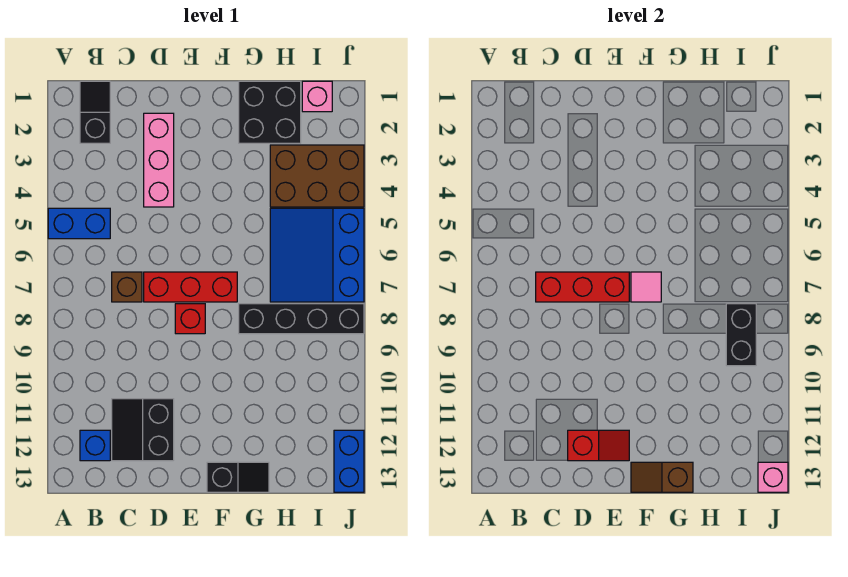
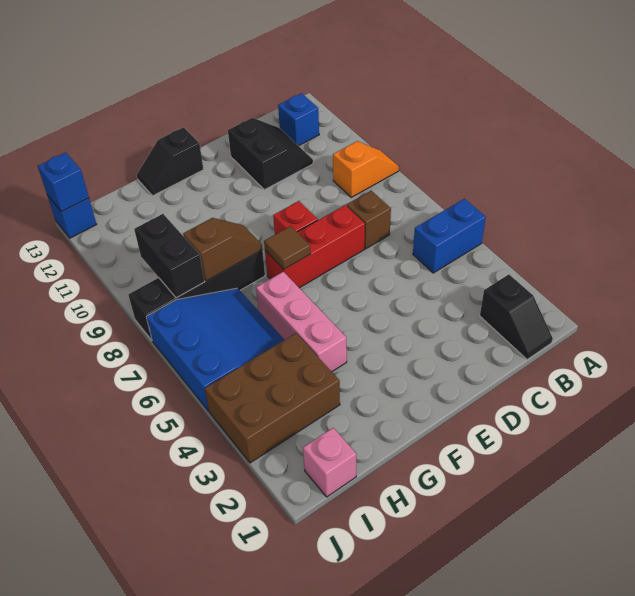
none -> orange 1x2 slope [333,141,399,197]
red 1x3 brick [536,272,629,302] -> none
pink 1x3 brick [144,113,174,207] -> pink 1x3 brick moved to [256,272,347,372]
red 1x2 slope [568,430,629,461] -> none
pink 1x1 tile [631,272,661,302] -> brown 1x1 tile [264,226,311,269]
brown 1x2 slope [631,462,693,492] -> brown 1x2 slope moved to [183,218,263,281]
black 2x2 brick [239,81,301,143] -> none
blue 1x2 brick [334,430,364,492] -> blue 1x1 brick [47,195,97,238]
pink 1x1 brick [758,462,788,492] -> blue 1x1 brick [38,153,89,212]

